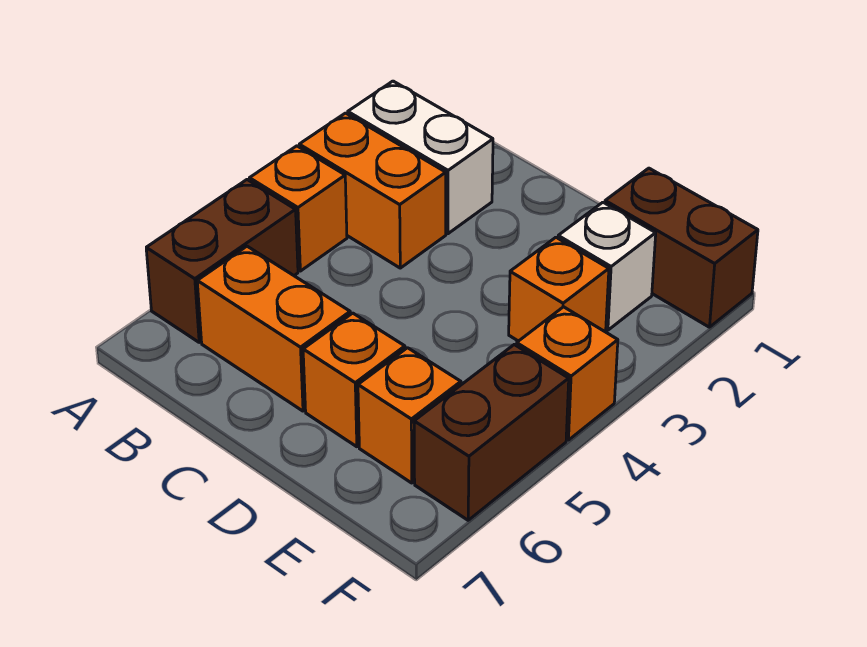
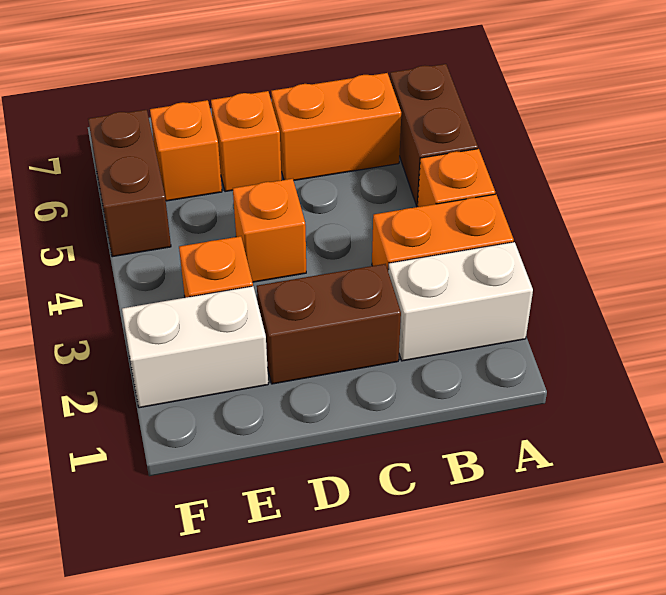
brown 1x2 brick [605,168,758,327] -> brown 1x2 brick moved to [257,264,401,384]
white 1x1 brick [558,202,656,330] -> white 1x2 brick [122,286,268,408]
orange 1x1 brick [517,307,618,440] -> orange 1x1 brick moved to [233,179,306,282]

